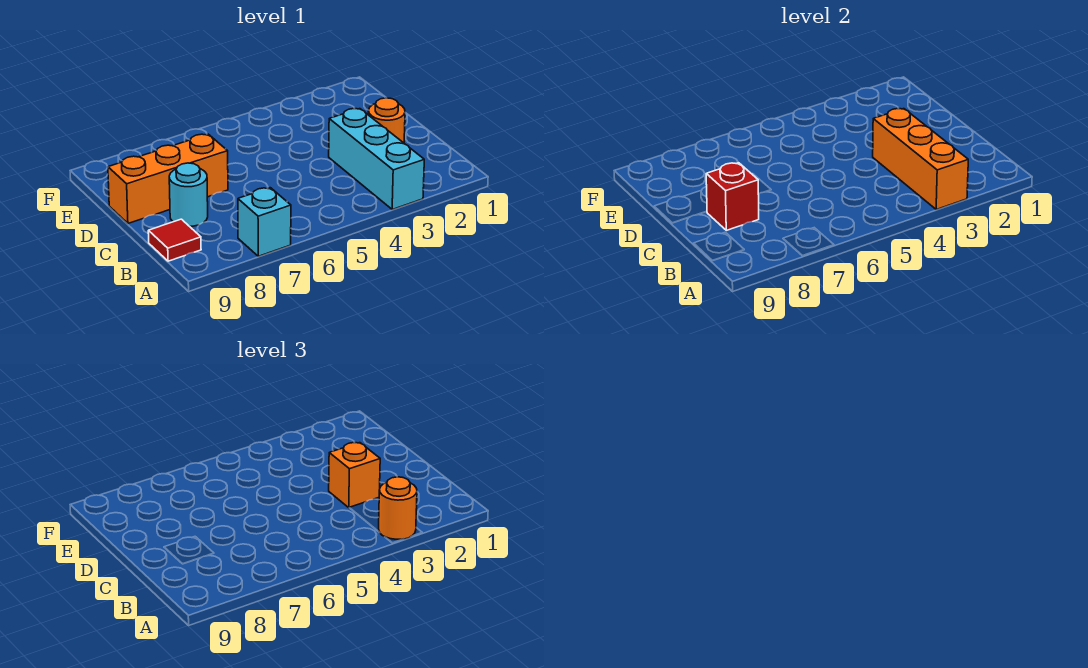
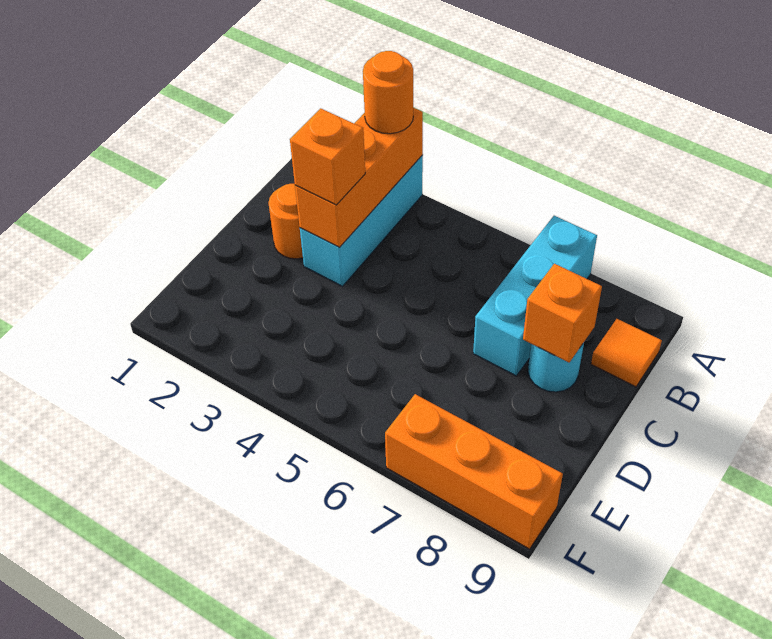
cyan 1x1 brick [238,188,291,256] -> cyan 1x3 brick [473,216,597,376]
red 1x1 tile [148,219,201,261] -> orange 1x1 tile [591,319,662,387]
red 1x1 brick [706,163,759,230] -> orange 1x1 brick [523,264,602,362]
orange 1x3 brick [108,134,228,223] -> orange 1x3 brick moved to [385,394,563,549]

